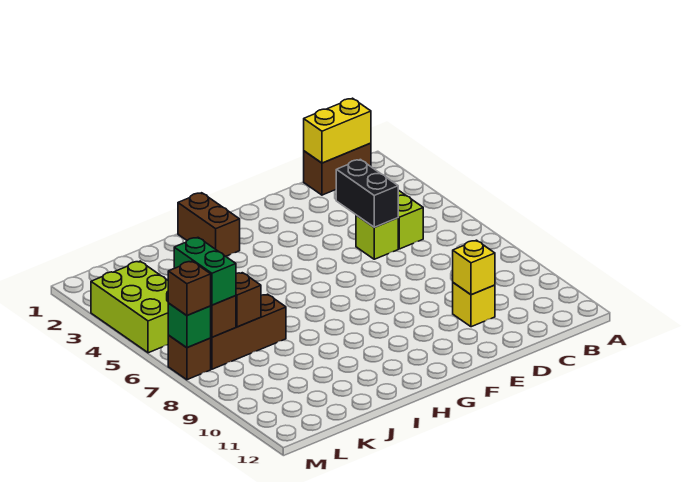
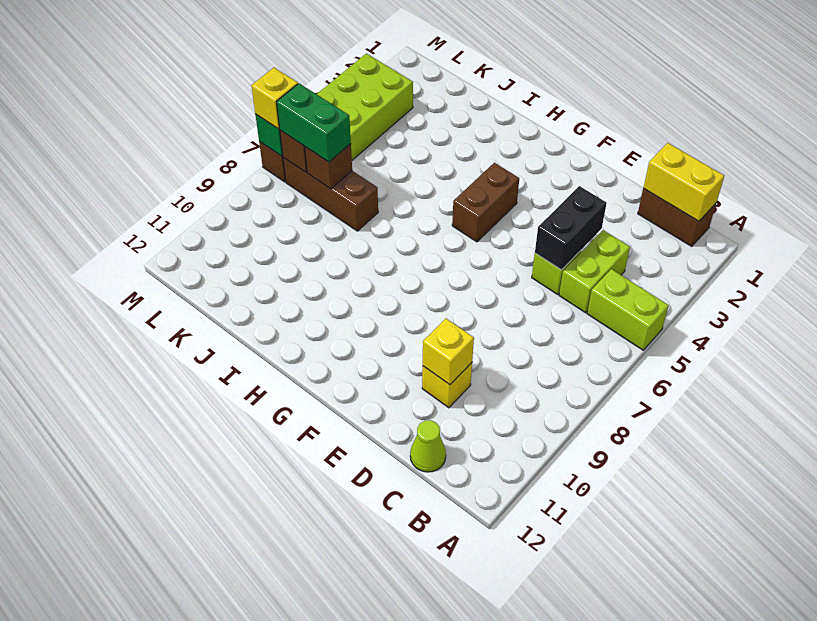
none -> lime 1x2 brick [587,269,669,350]
none -> lime 1x1 cone [410,420,446,472]
brown 1x2 brick [178,193,240,256] -> brown 1x2 brick moved to [452,163,519,242]
green 1x2 brick [174,238,236,305] -> green 1x2 brick turned to [277,83,351,162]
brown 1x1 brick [168,261,211,315] -> yellow 1x1 brick [251,68,298,129]

